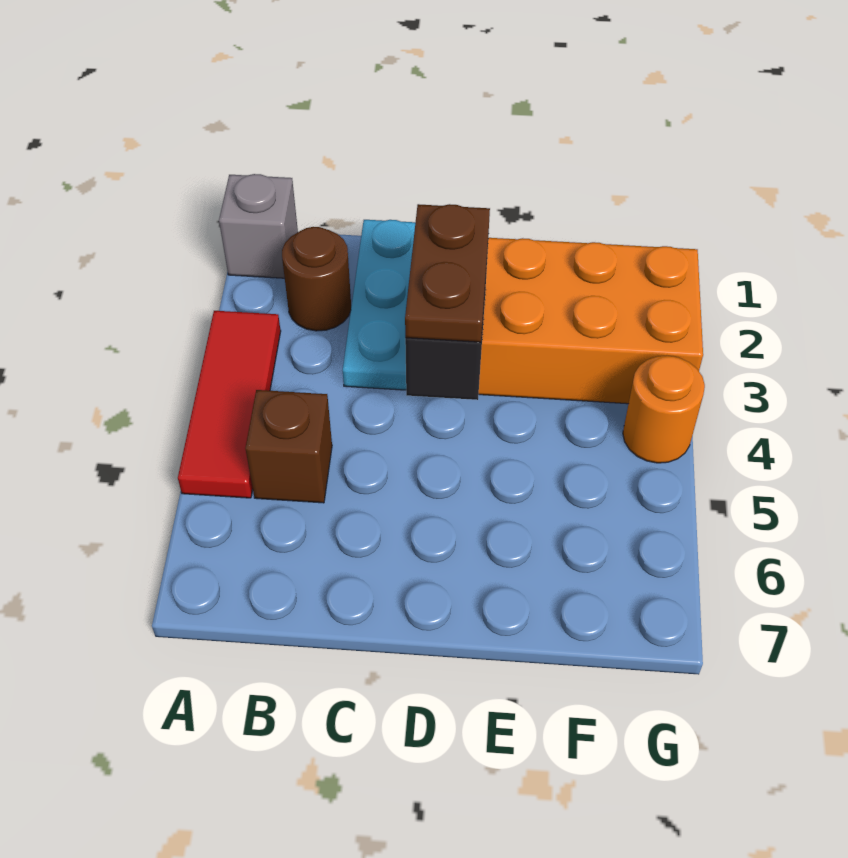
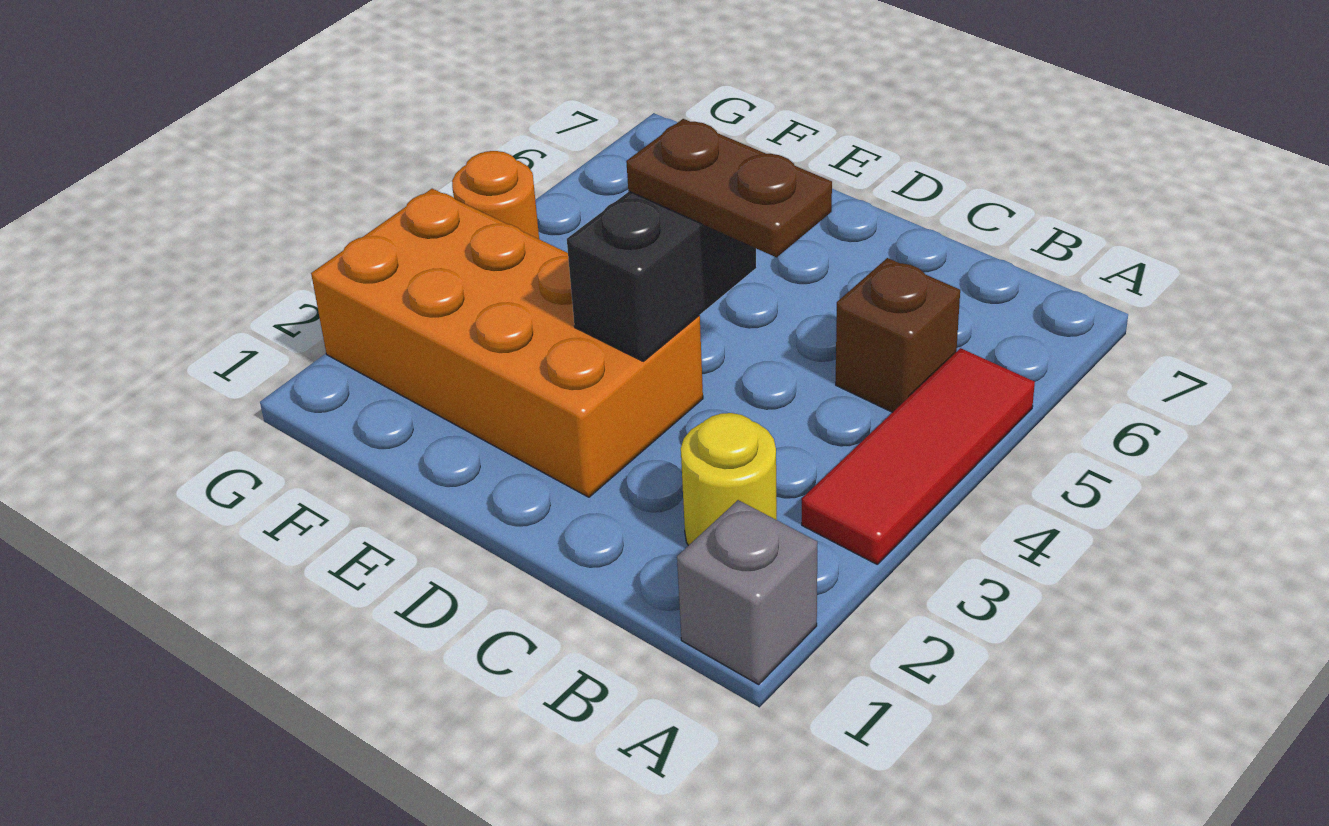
brown 1x1 round brick [282,227,351,331] -> yellow 1x1 round brick [681,413,777,546]
cyan 1x3 plate [343,220,415,390] -> none
brown 1x2 plate [405,204,490,342] -> brown 1x2 plate turned to [626,119,832,257]

